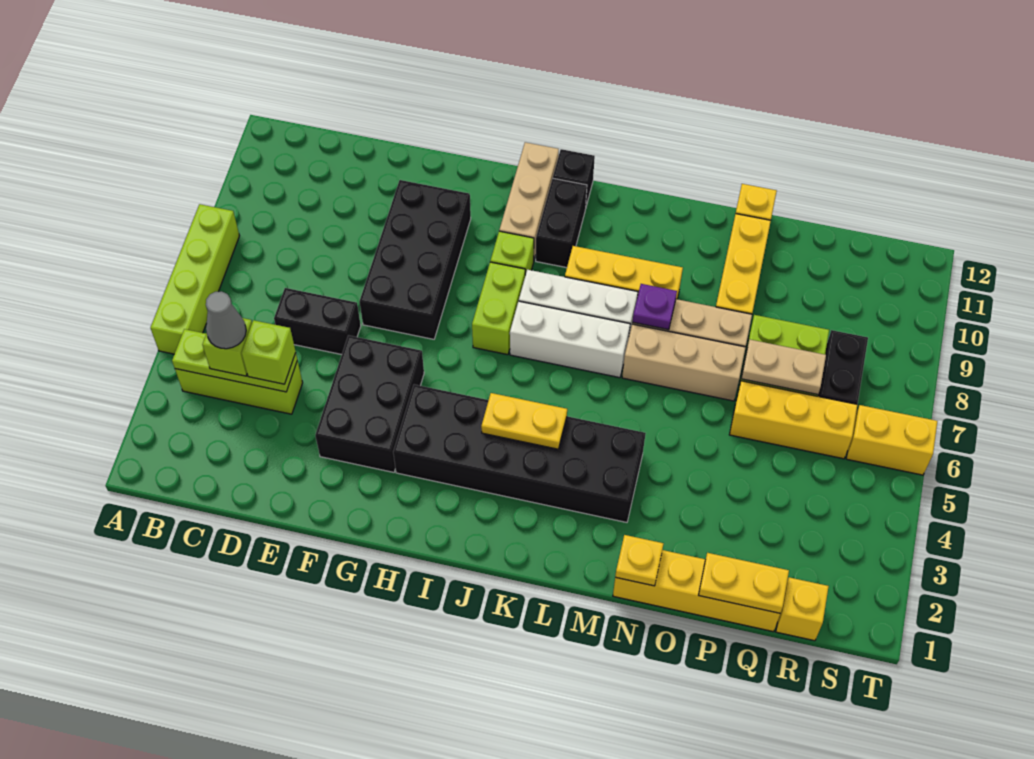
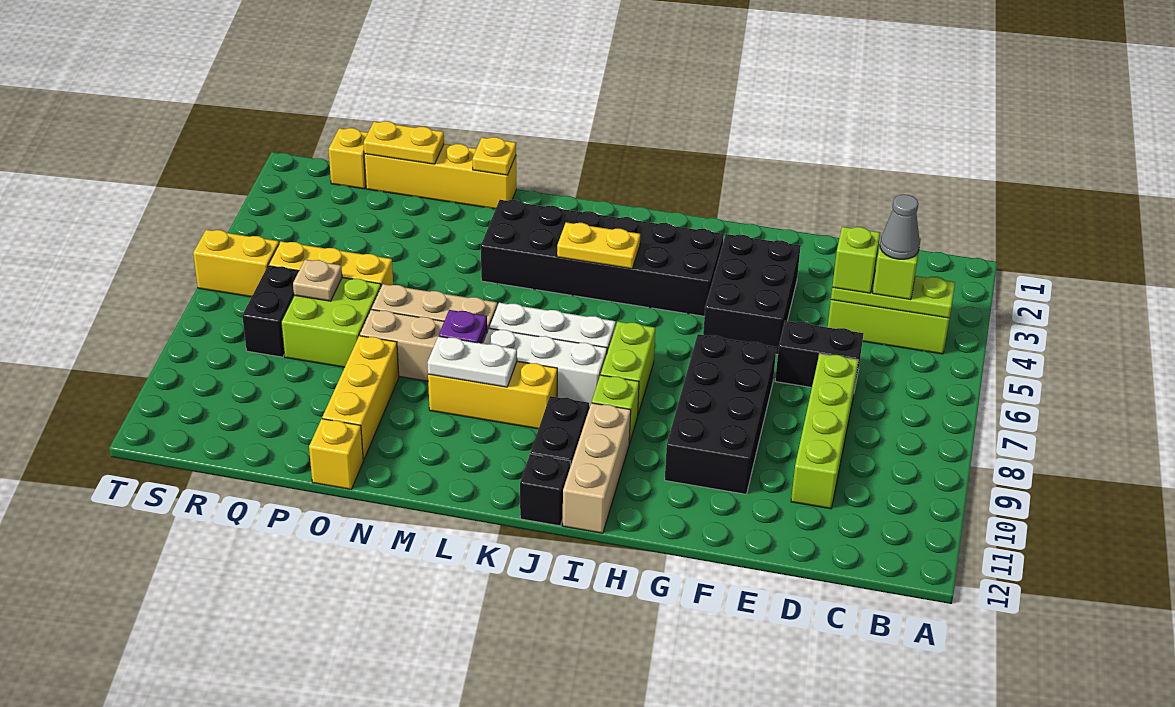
lime 1x4 brick [150,204,240,354] -> lime 1x4 brick moved to [791,354,858,509]
none -> white 1x2 plate [427,336,517,387]
tan 1x2 plate [741,339,826,394] -> tan 1x1 plate [293,260,342,301]

